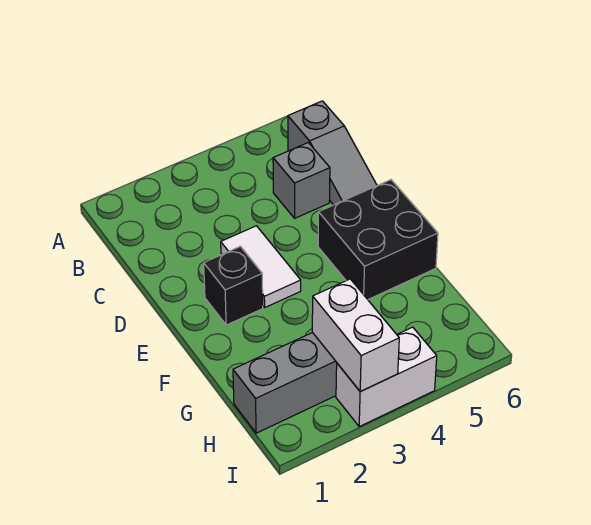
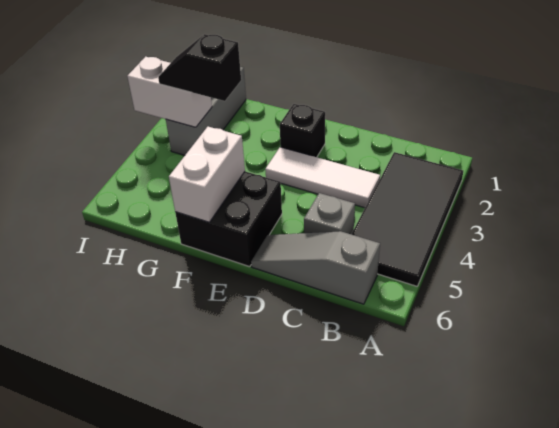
none -> black 2x4 tile [351,152,463,286]
white 1x2 tile [221,226,301,307] -> white 1x3 tile [265,147,380,208]
none -> black 1x2 slope [158,34,241,101]
white 1x2 brick [336,327,437,427] -> white 1x2 brick moved to [169,127,245,222]

